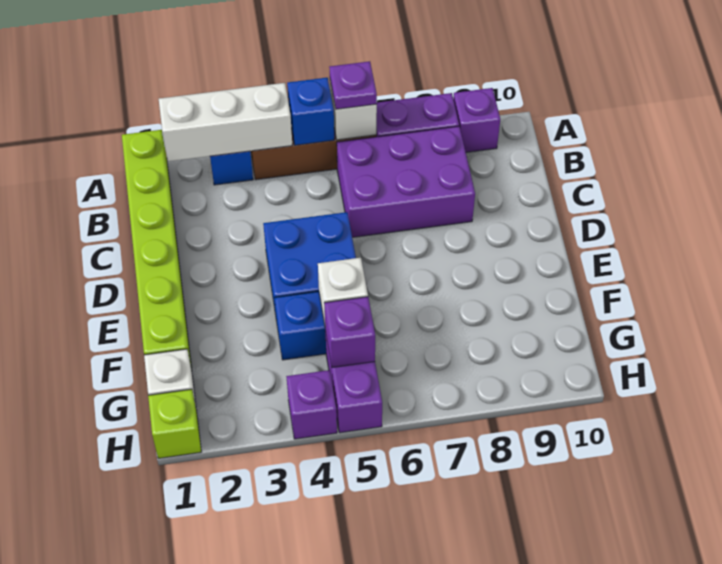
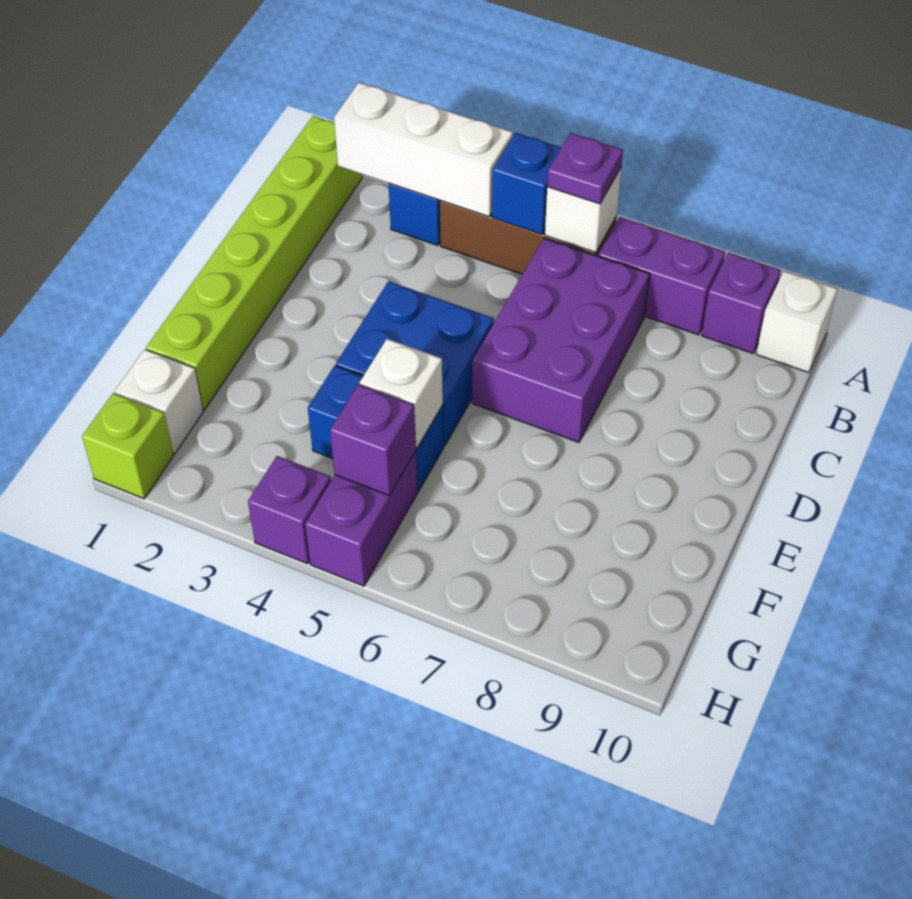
none -> white 1x1 brick [756,271,837,373]
purple 2x3 brick [337,126,475,237] -> purple 2x3 brick turned to [472,238,649,442]

